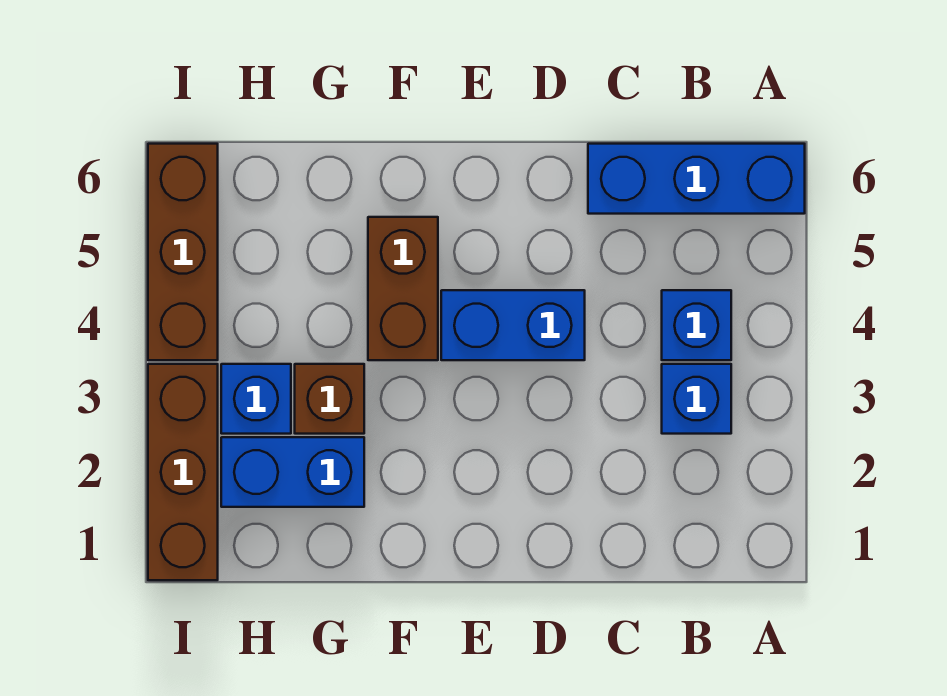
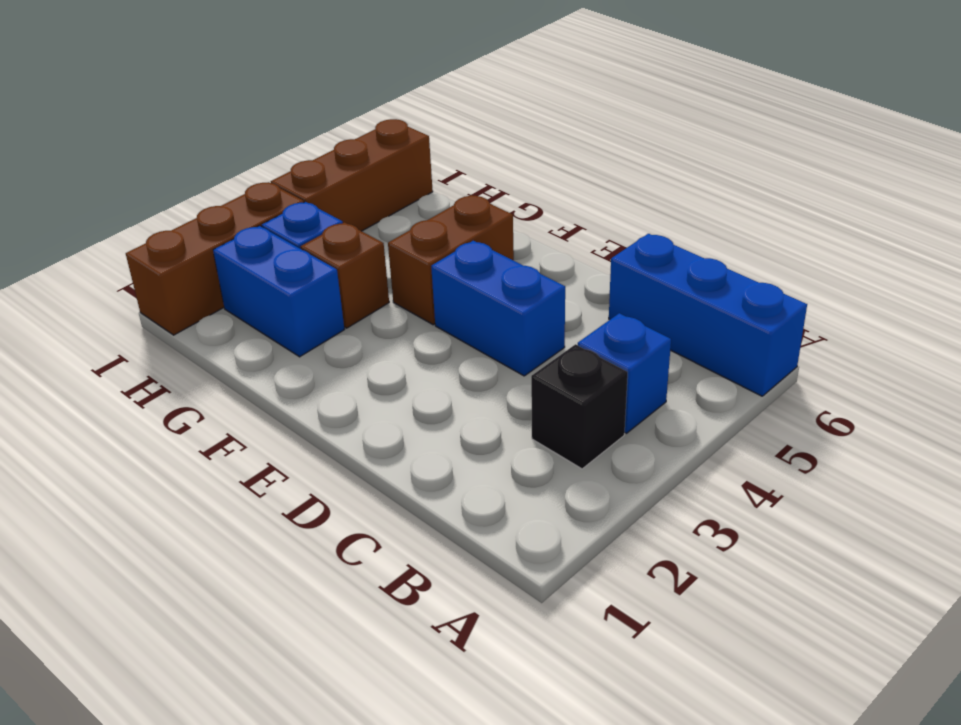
blue 1x1 brick [662,364,731,434] -> black 1x1 brick [531,344,628,469]

